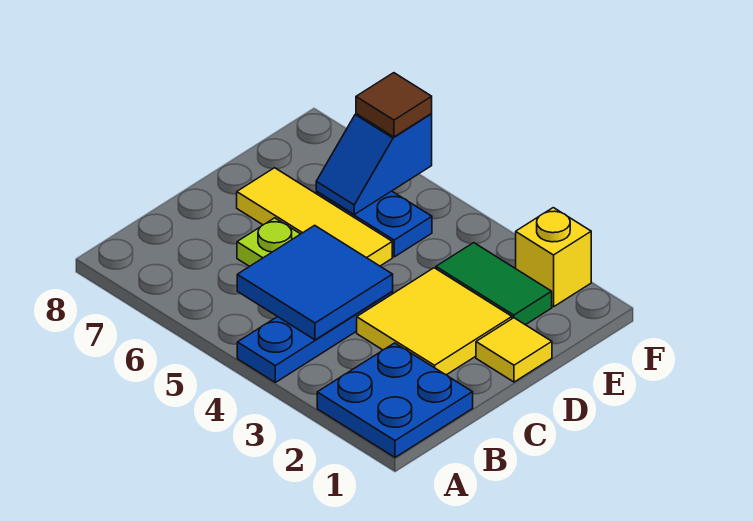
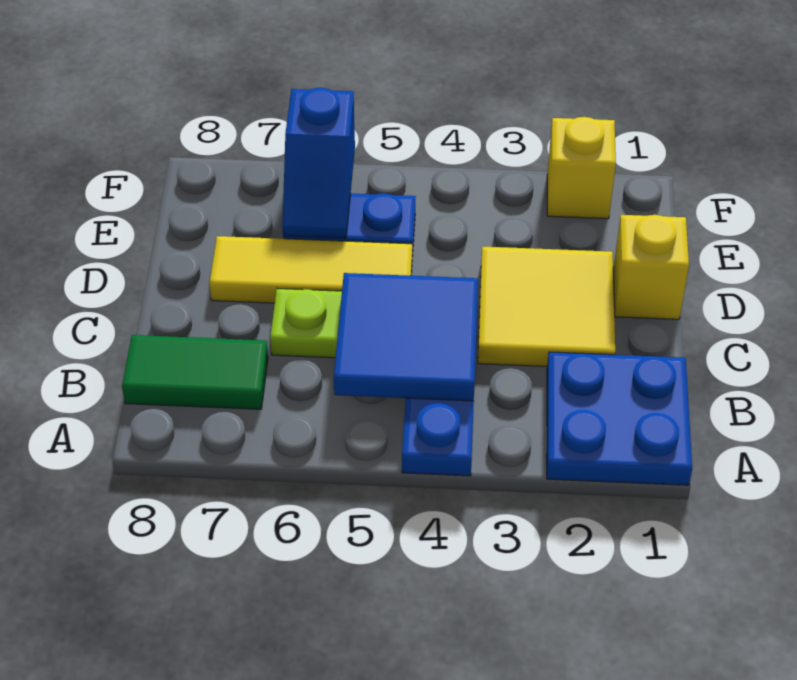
yellow 1x1 tile [476,318,552,382] -> yellow 1x1 brick [613,215,689,319]
green 1x2 tile [436,243,552,325] -> green 1x2 tile moved to [122,335,268,409]
brown 1x1 tile [356,73,432,137] -> none

